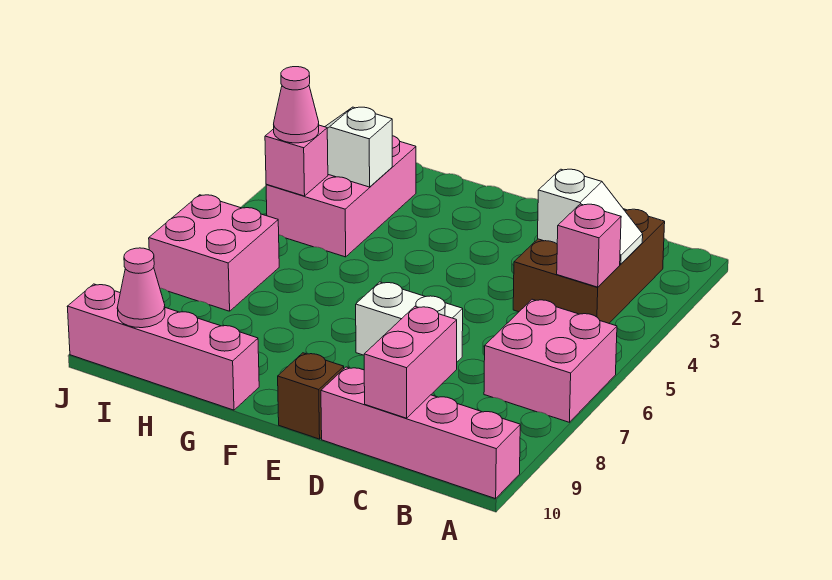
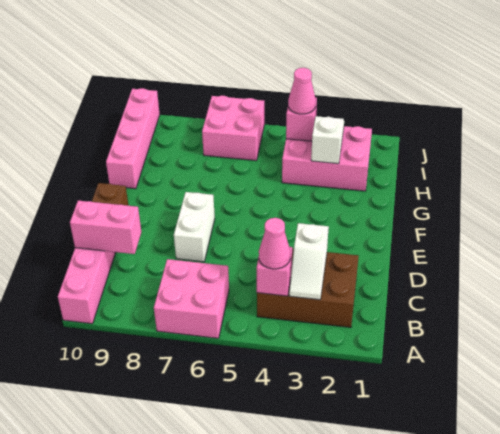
pink 1x1 cone [117,248,165,328] -> pink 1x1 cone moved to [259,218,290,269]

